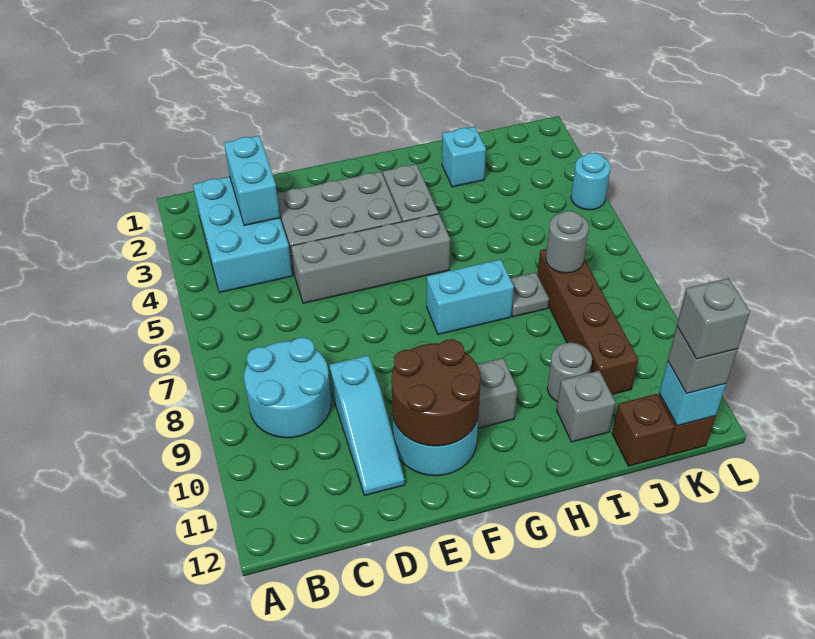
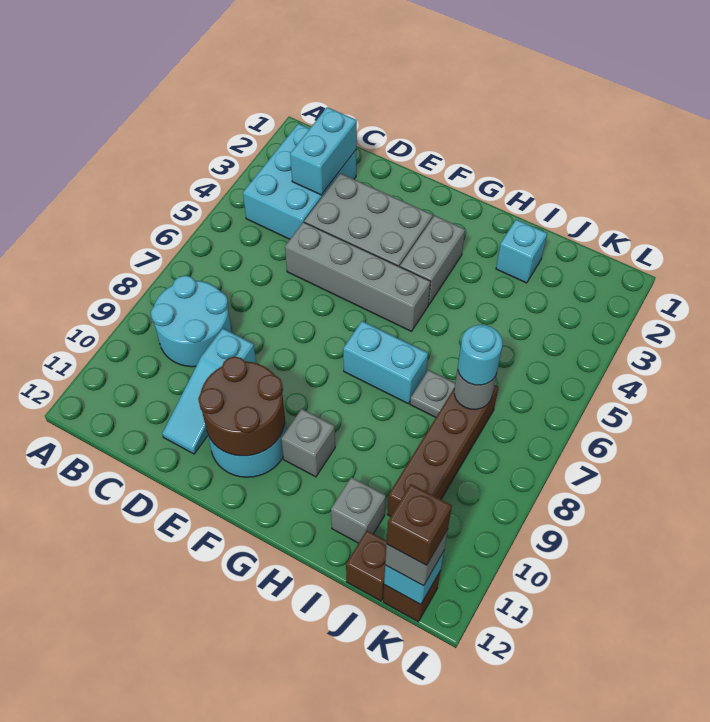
grey 1x1 round brick [547,343,592,402] -> none
grey 1x1 brick [677,278,750,359] -> brown 1x1 brick [387,484,452,565]
cyan 1x1 round brick [571,153,611,210] -> cyan 1x1 round brick moved to [458,325,503,385]

